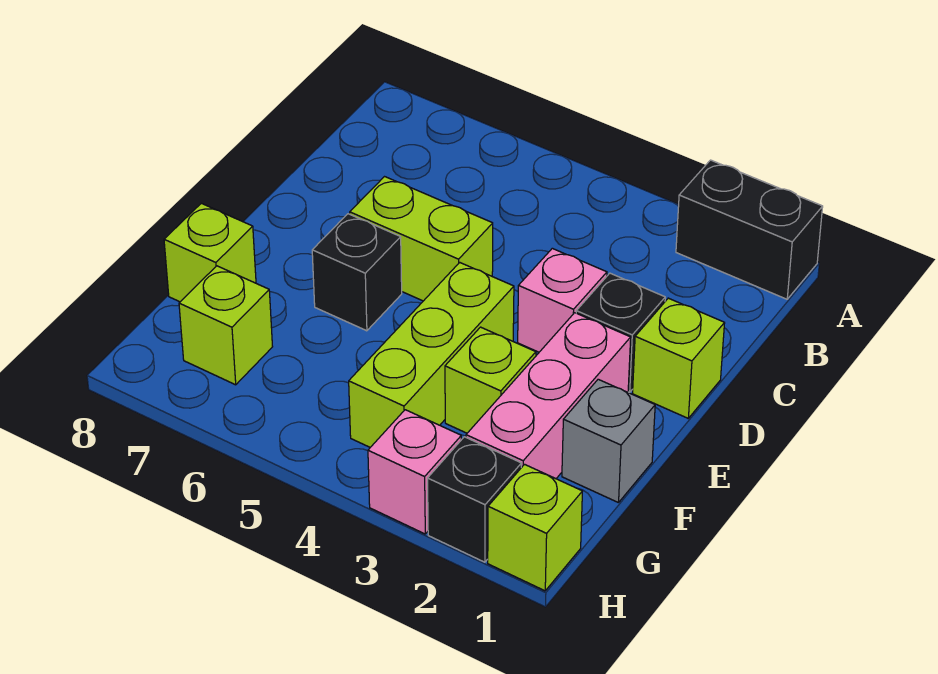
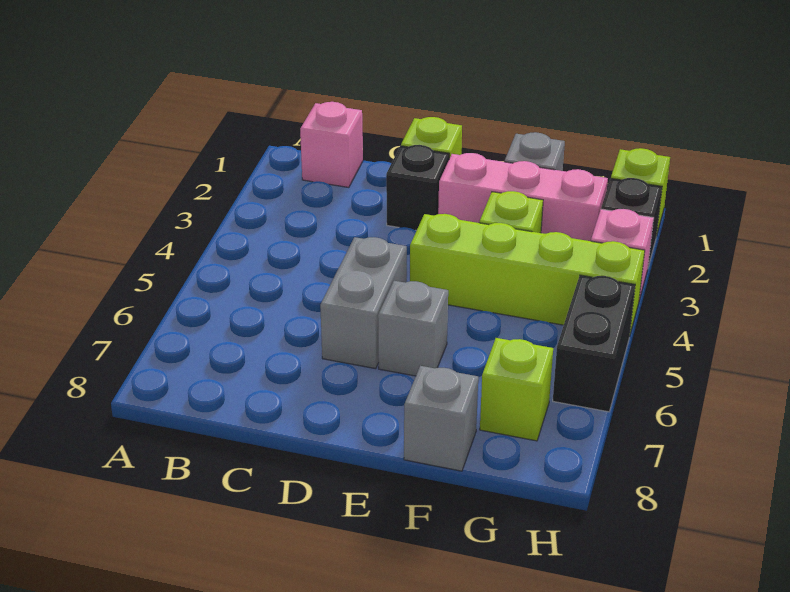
black 1x2 brick [676,160,823,299] -> black 1x2 brick moved to [553,275,635,412]
pink 1x1 brick [518,248,607,352] -> pink 1x1 brick moved to [300,102,363,188]
lime 1x2 brick [350,177,493,301] -> grey 1x2 brick [320,237,407,369]
lime 1x3 brick [349,262,514,447] -> lime 1x4 brick [410,214,645,334]
black 1x1 brick [312,214,402,331] -> grey 1x1 brick [378,281,448,376]
lime 1x1 brick [164,203,256,302] -> grey 1x1 brick [404,366,478,471]

